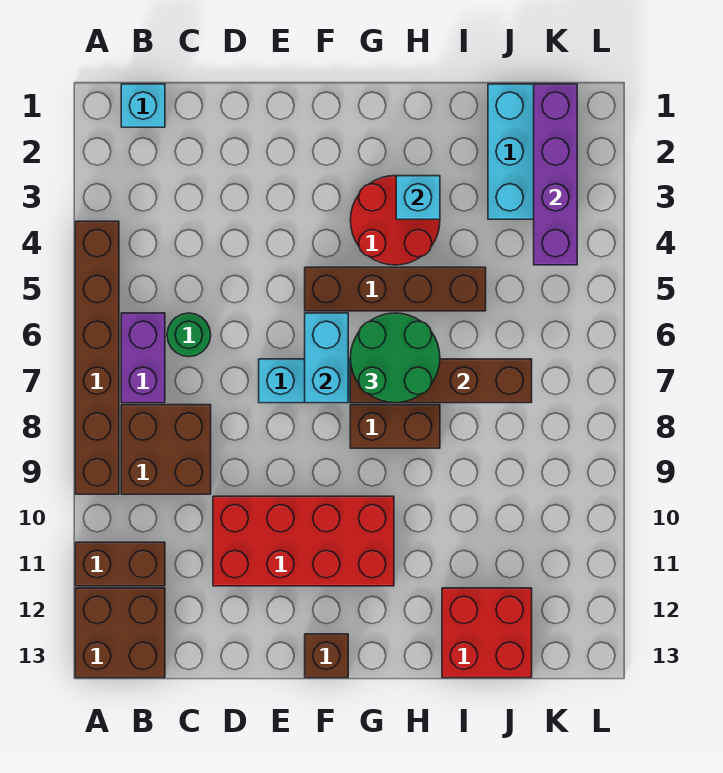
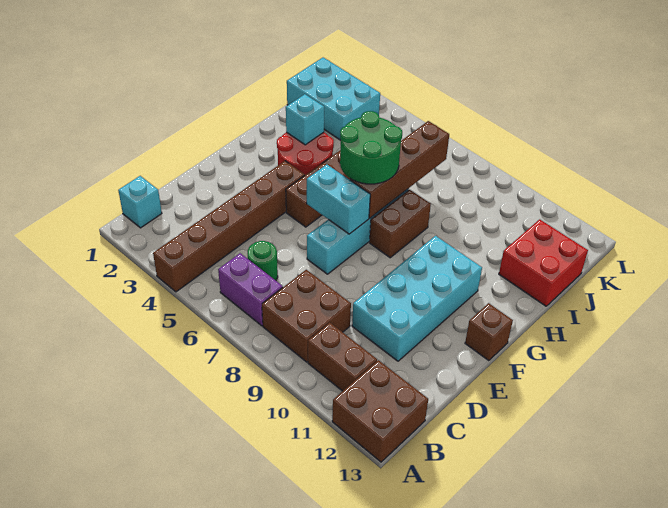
brown 1x6 brick [75,221,119,494] -> brown 1x6 brick turned to [153,161,305,292]
brown 1x2 brick [75,542,165,586] -> brown 1x2 brick turned to [308,323,377,391]
red 2x4 brick [213,496,394,586] -> cyan 2x4 brick [352,236,482,361]
purple 1x4 brick [534,84,577,265] -> none

